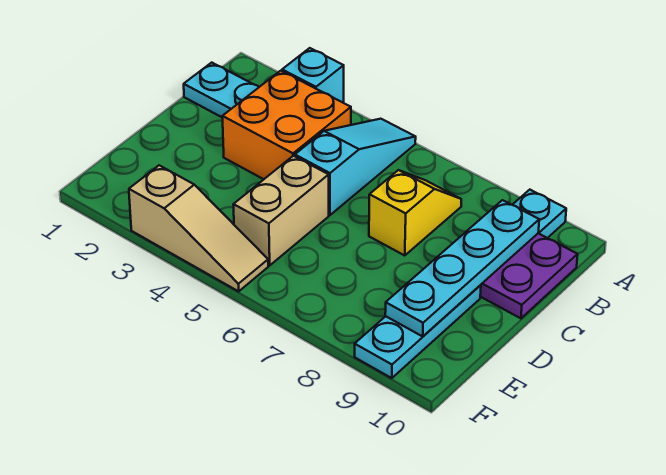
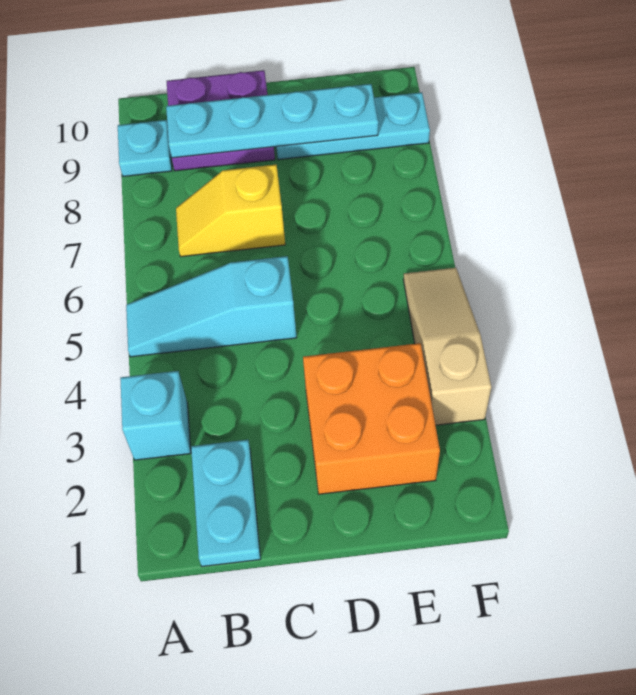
orange 2x2 brick [222,71,351,179] -> orange 2x2 brick moved to [303,343,440,494]
tan 1x2 brick [233,156,329,265] -> none

